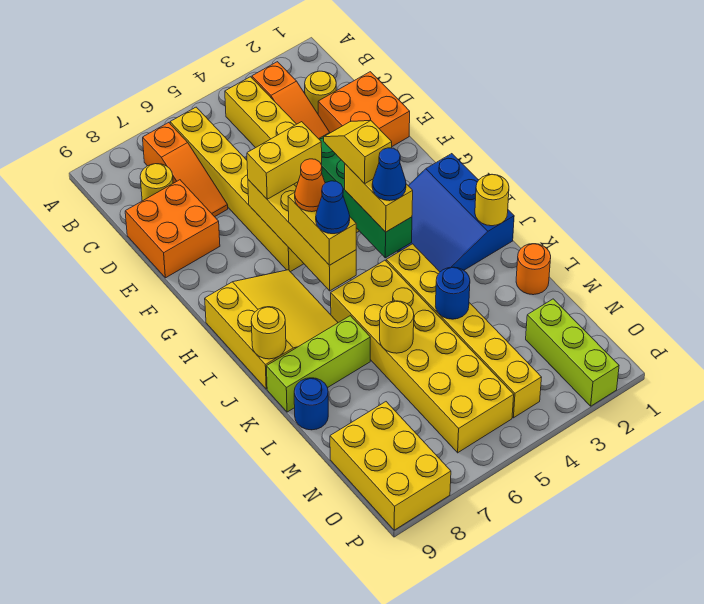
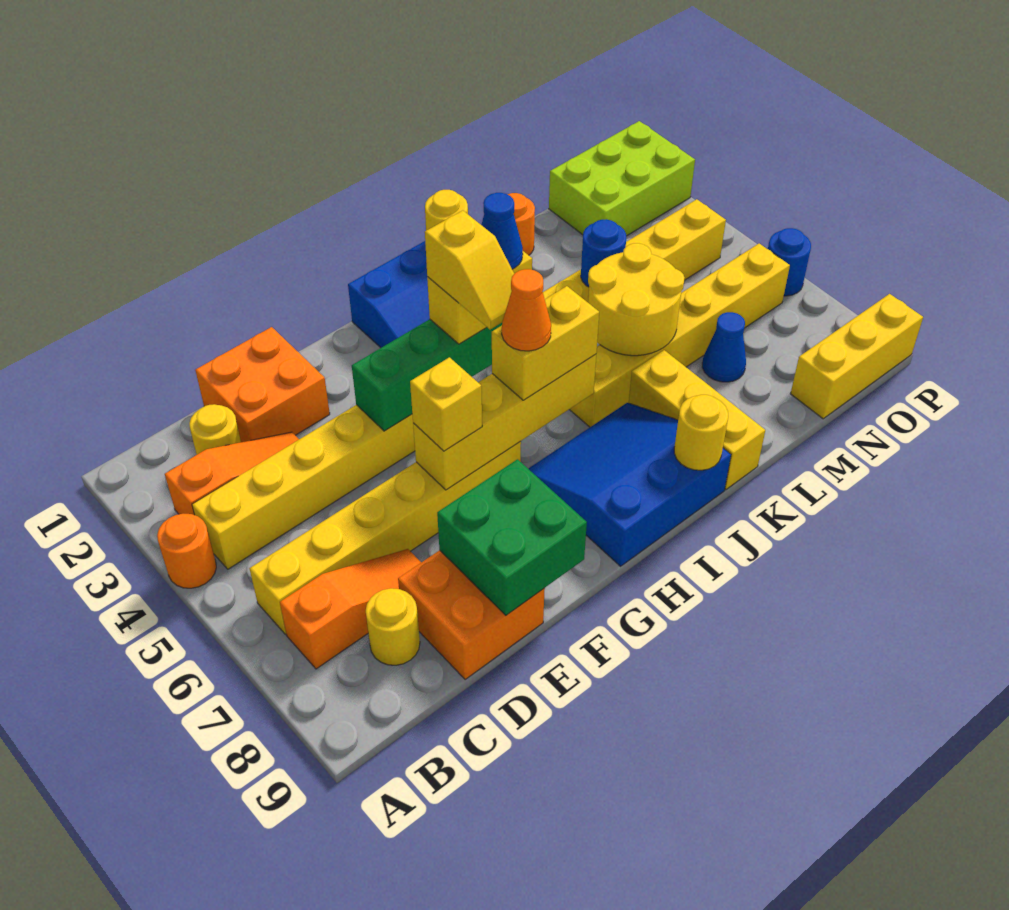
none -> orange 1x1 round brick [157,514,216,588]
none -> green 2x2 brick [437,459,587,615]
yellow 1x2 brick [247,122,322,199] -> yellow 1x1 brick [410,357,482,451]
yellow 1x2 slope [324,120,392,184] -> yellow 1x2 slope turned to [425,210,514,330]
yellow 3x3 slope [205,270,338,389] -> blue 3x3 slope [528,403,731,566]
blue 1x1 cone [316,181,350,234] -> blue 1x1 cone moved to [702,312,746,382]
yellow 2x6 brick [331,260,514,453] -> yellow 1x6 brick [569,244,790,427]
lime 1x3 brick [266,316,370,412] -> yellow 1x3 brick [629,350,765,489]
yellow 1x1 round brick [380,301,414,353] -> yellow 2x2 round brick [588,243,685,356]
blue 1x1 round brick [294,378,328,430] -> blue 1x1 round brick moved to [768,228,811,296]
lime 1x3 brick [526,299,619,406] -> lime 2x3 brick [549,121,695,236]
yellow 2x3 brick [330,402,451,530] -> yellow 1x3 brick [791,294,923,419]

